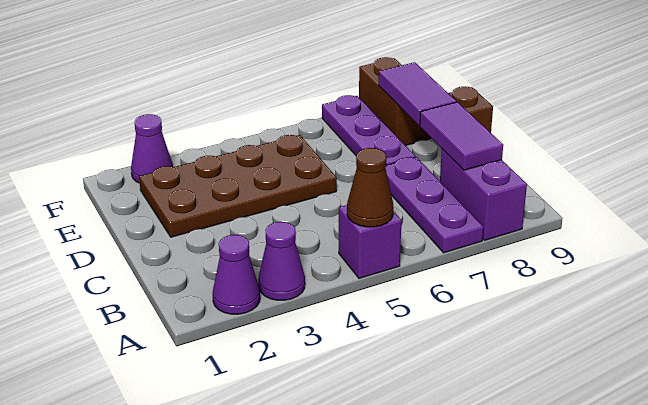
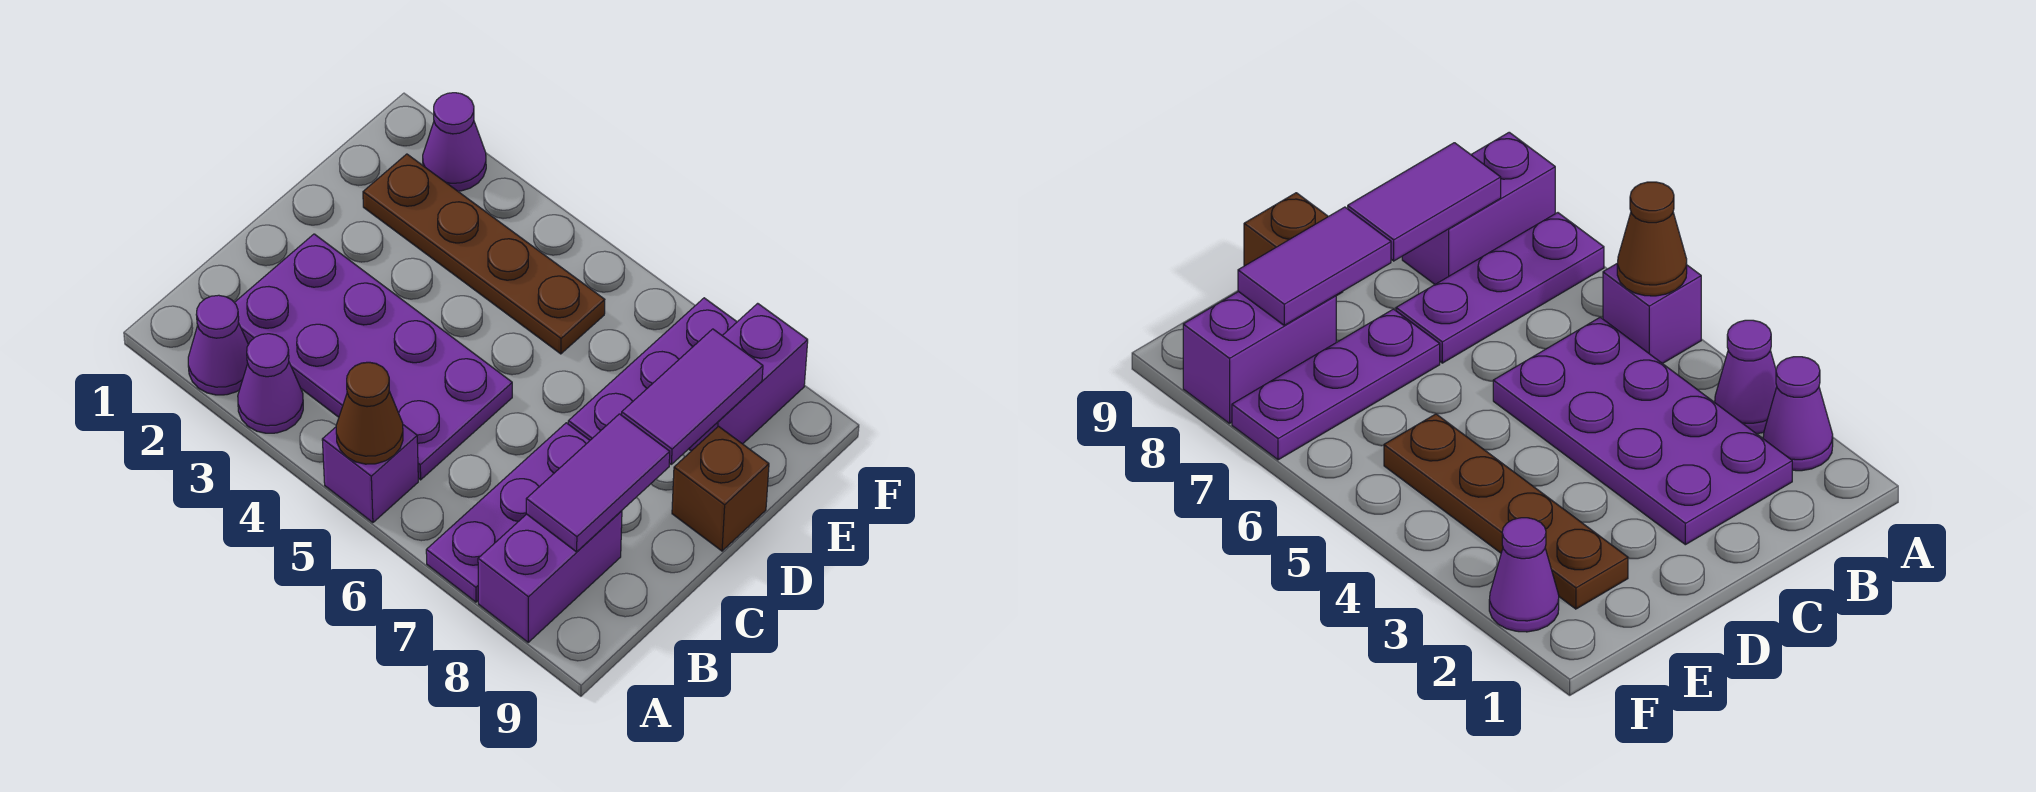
none -> purple 2x4 plate [234,234,512,480]
brown 2x4 plate [139,135,337,237] -> brown 1x4 plate [363,154,605,354]
brown 1x2 brick [359,57,431,146] -> purple 1x2 brick [689,303,808,451]

